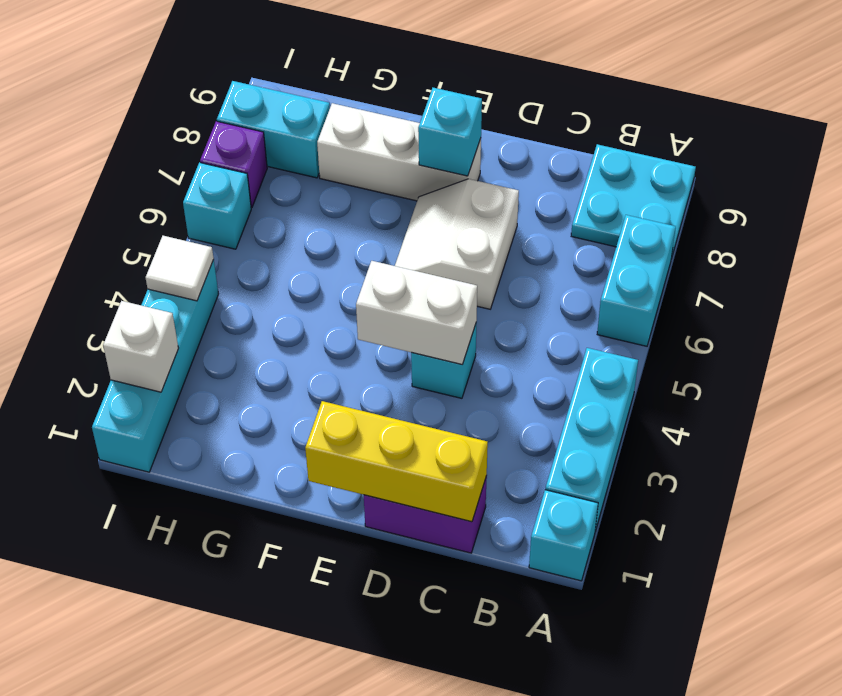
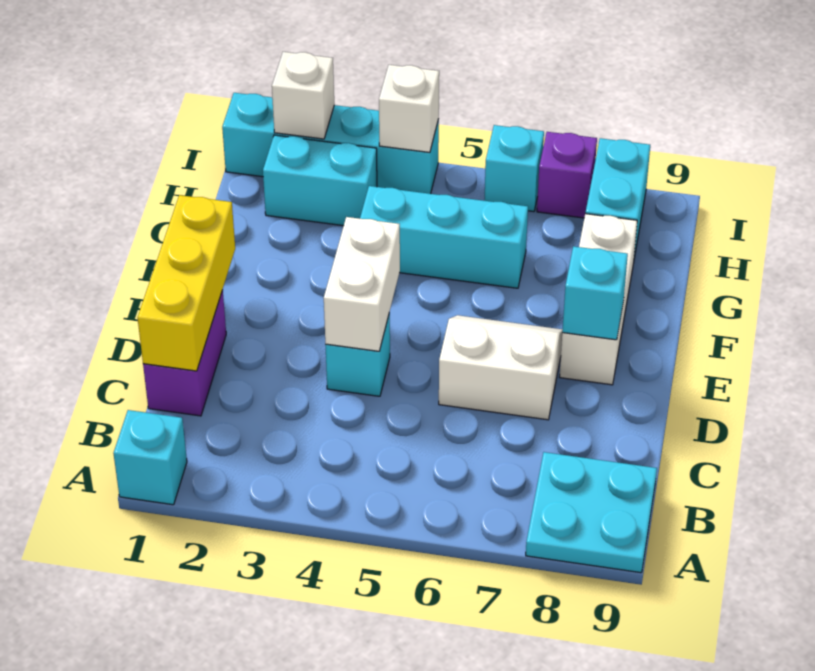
cyan 1x3 brick [545,348,638,531] -> cyan 1x3 brick moved to [360,186,528,288]
cyan 1x2 brick [597,215,676,346] -> cyan 1x2 brick moved to [263,135,377,226]
white 1x1 tile [146,236,214,301] -> white 1x1 brick [379,65,439,152]

